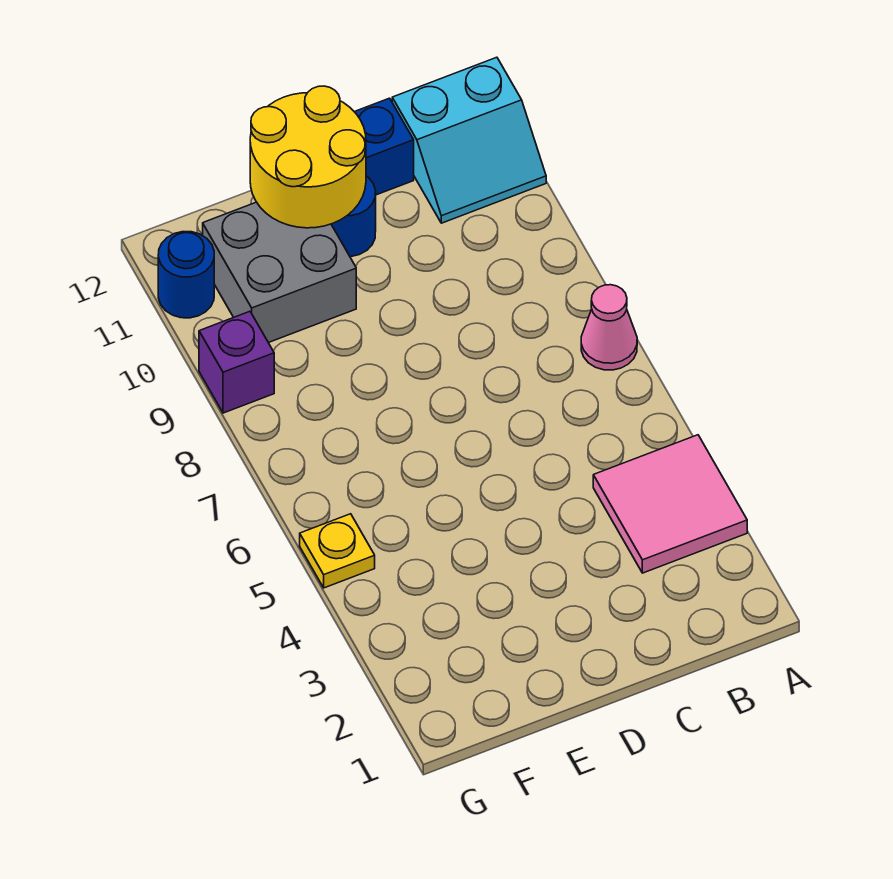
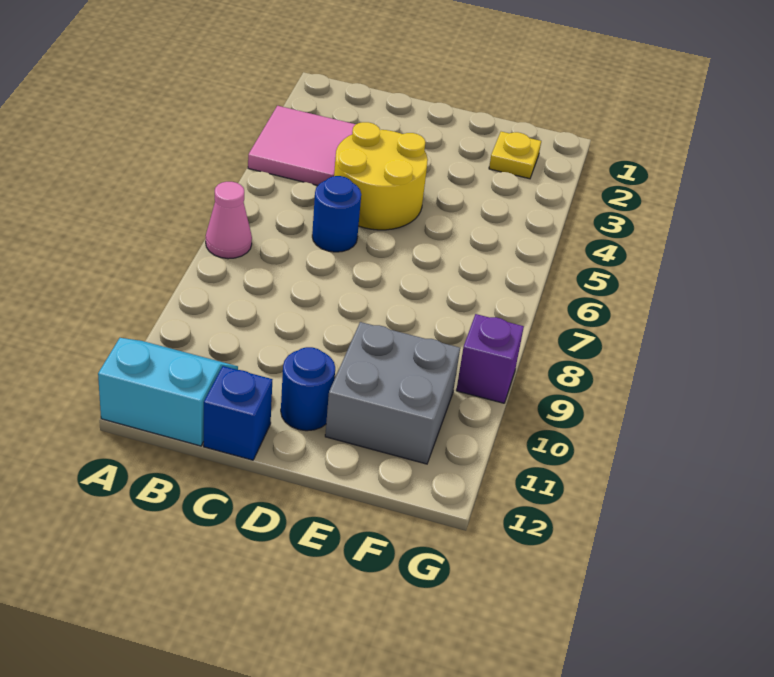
yellow 2x2 round brick [250,86,366,228] -> yellow 2x2 round brick moved to [334,122,428,230]
yellow 1x1 plate [300,514,375,588] -> yellow 1x1 plate moved to [489,132,541,179]
blue 1x1 round brick [158,232,214,318] -> blue 1x1 round brick moved to [312,176,361,252]

